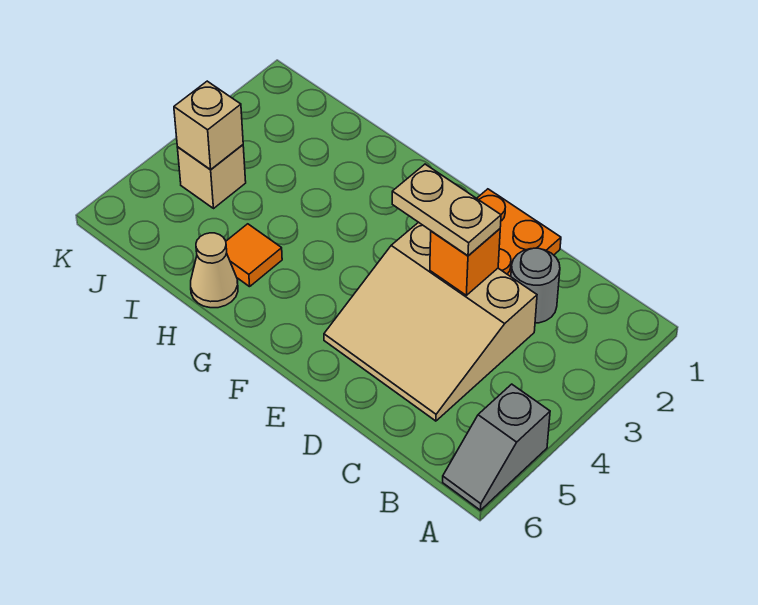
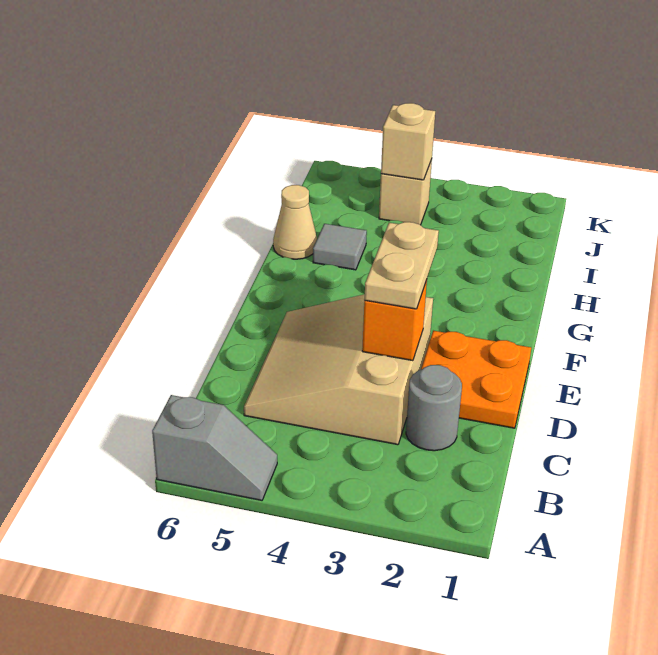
grey 1x2 slope [443,384,550,510] -> grey 1x2 slope turned to [152,395,277,500]
orange 1x1 tile [226,224,282,287] -> grey 1x1 tile [313,224,367,270]

